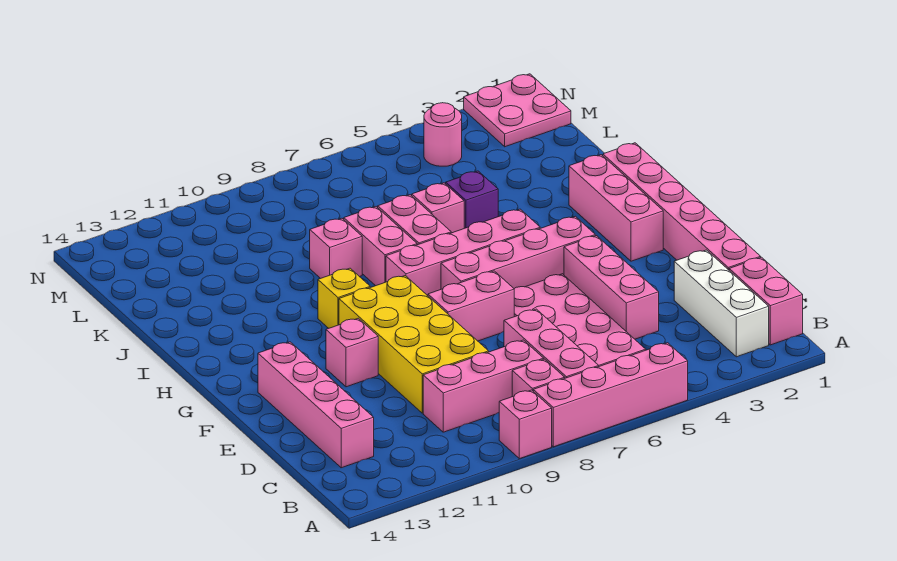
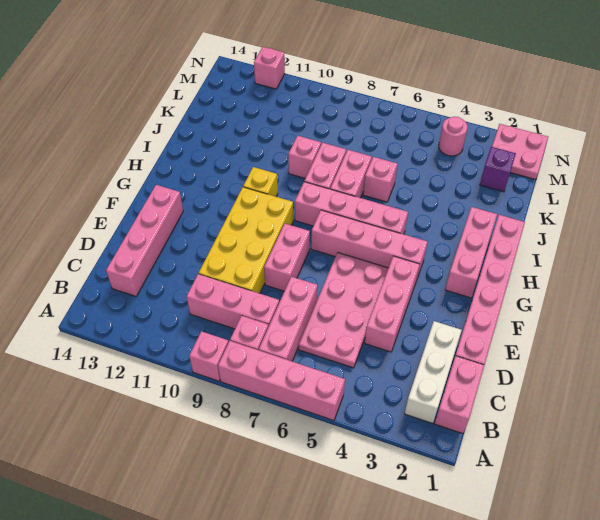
pink 1x2 brick [428,271,514,341] -> pink 1x2 brick turned to [264,224,310,291]
pink 1x1 brick [326,318,378,387] -> pink 1x1 brick moved to [254,47,285,89]
purple 1x1 brick [446,171,498,228] -> purple 1x1 brick moved to [480,147,516,192]

